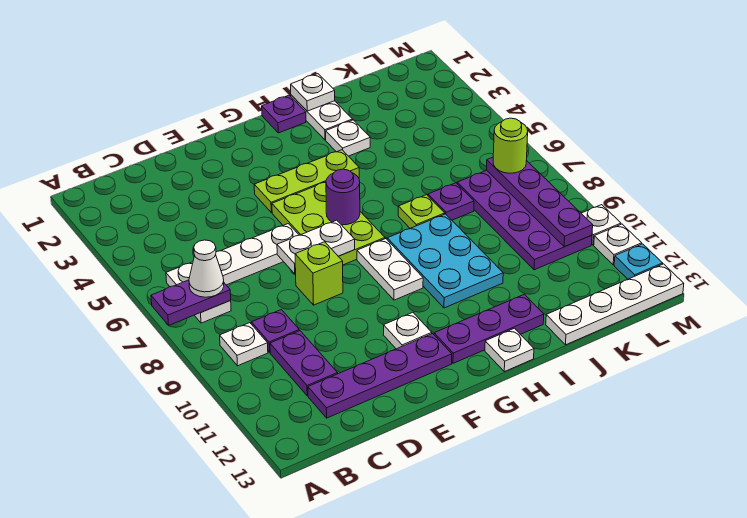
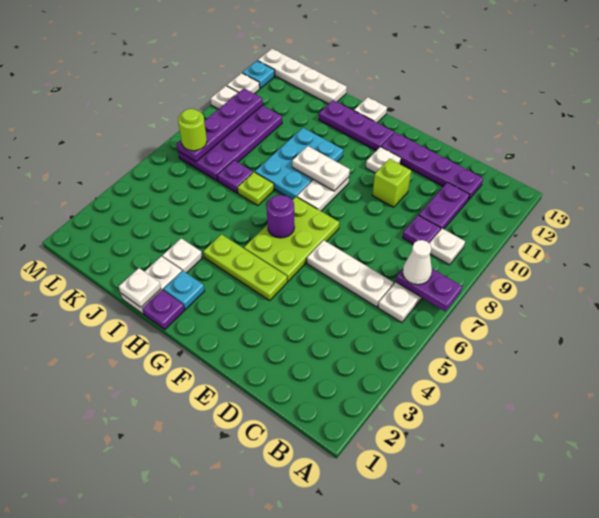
white 1x2 plate [277,220,355,274] -> white 1x2 plate moved to [292,146,350,191]
lime 1x1 brick [295,242,343,305] -> lime 1x1 brick moved to [372,159,411,207]
none -> cyan 1x1 plate [163,271,205,309]

